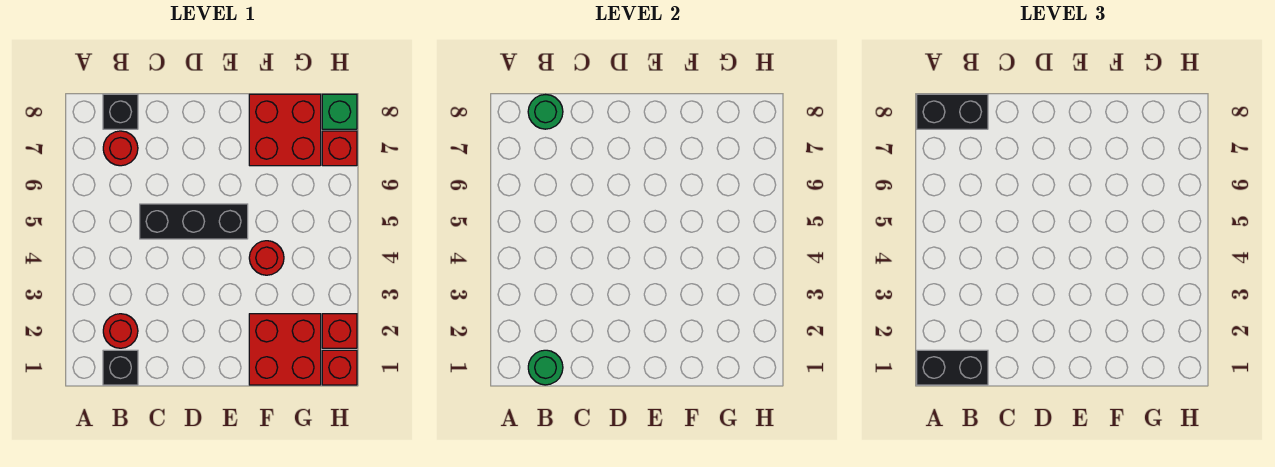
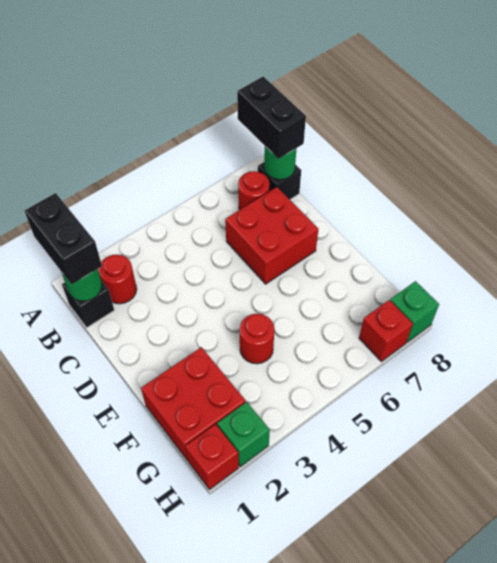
black 1x3 brick [140,204,248,239] -> none
red 2x2 brick [249,94,321,166] -> red 2x2 brick moved to [225,187,318,284]
red 1x1 brick [322,314,357,348] -> green 1x1 brick [217,402,270,467]

